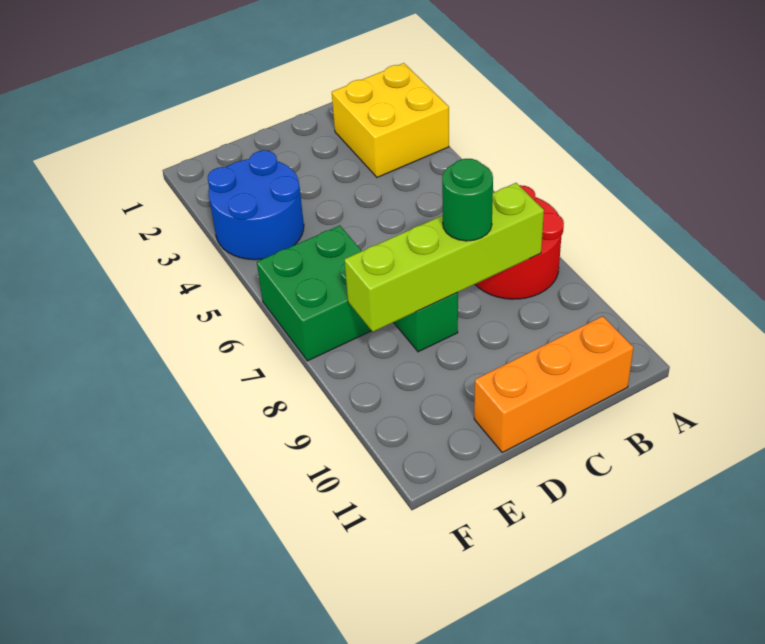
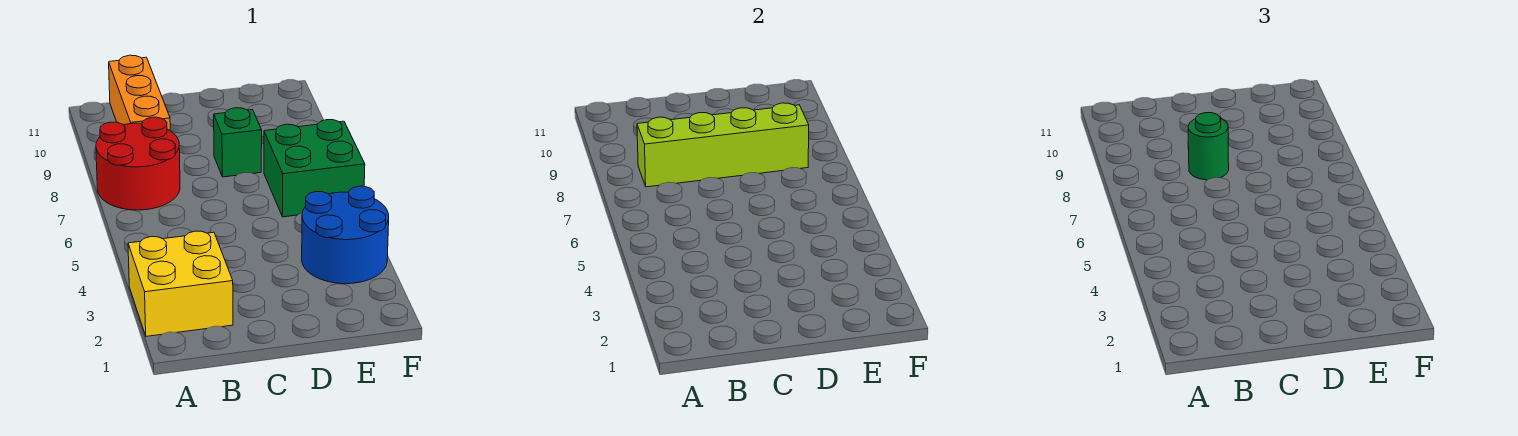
orange 1x3 brick [474,316,634,452] -> orange 1x3 brick turned to [109,55,170,130]

